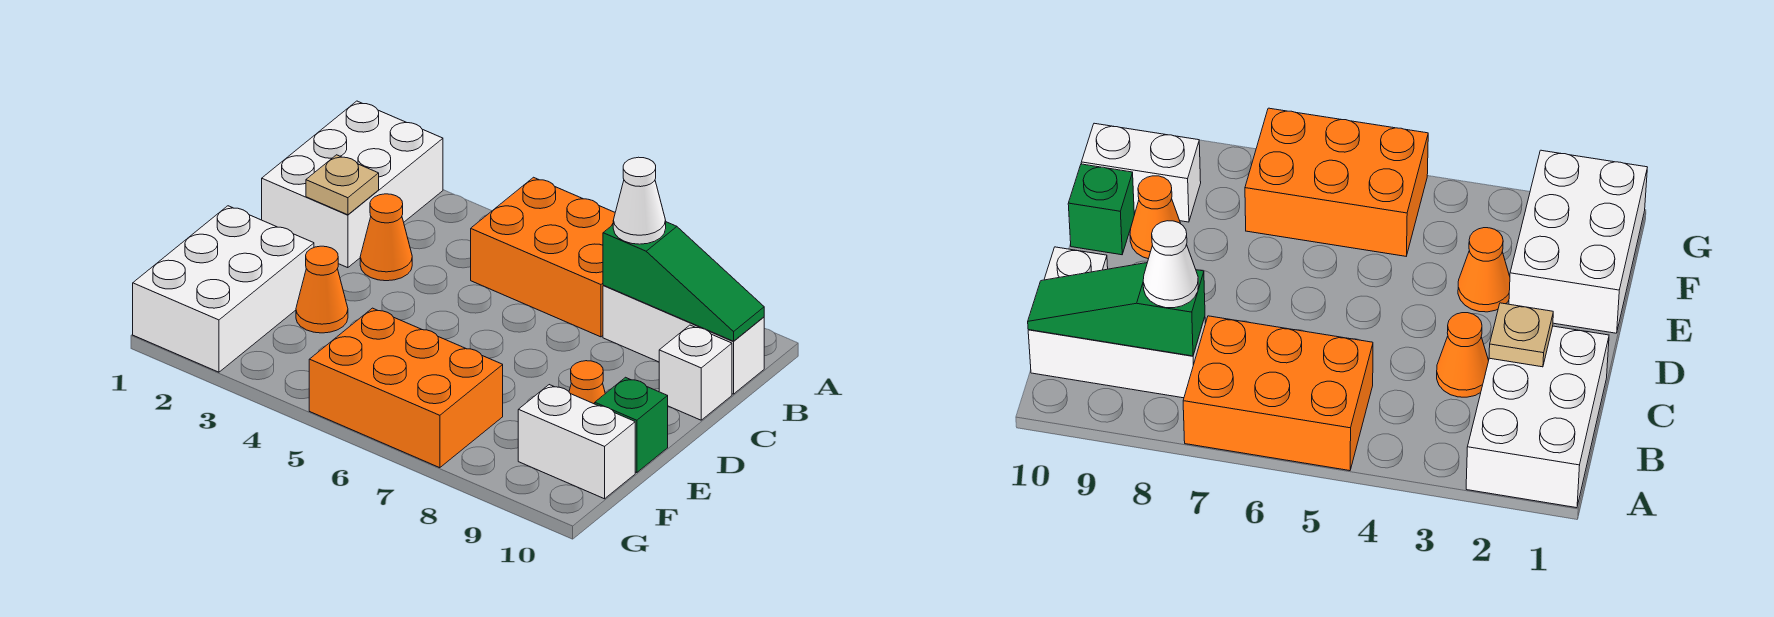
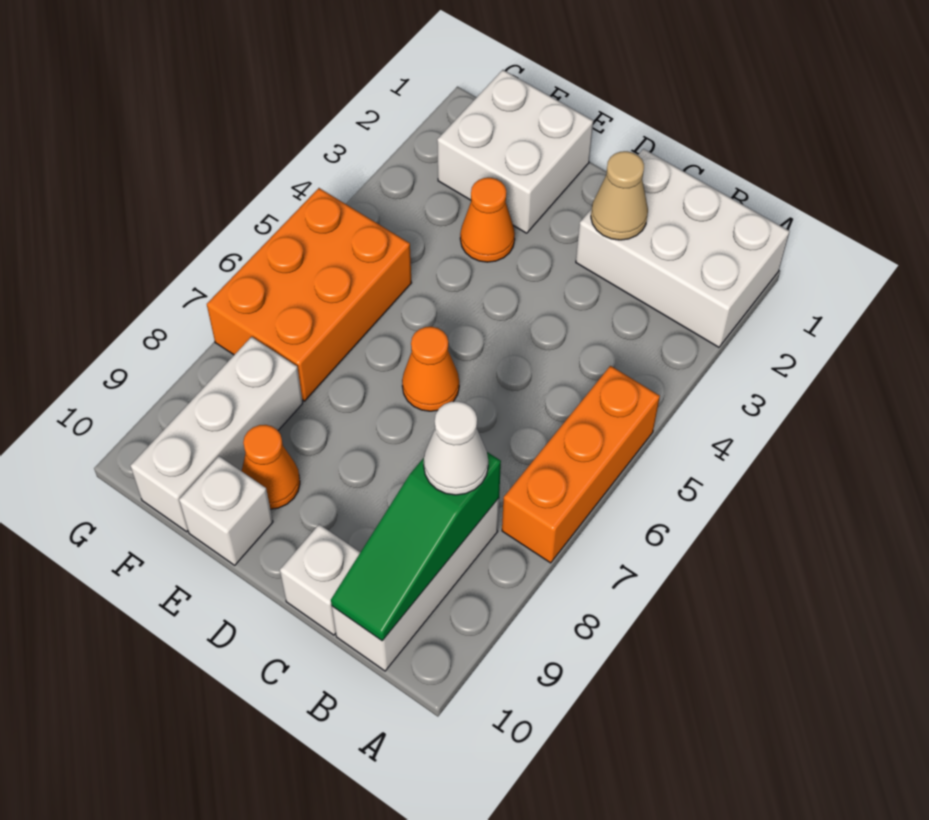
orange 2x3 brick [471,177,615,337] -> orange 1x3 brick [502,366,660,563]
tan 1x1 plate [306,155,379,215] -> tan 1x1 cone [591,151,648,240]
orange 1x1 cone [360,194,412,281] -> orange 1x1 cone moved to [402,327,459,411]
white 2x3 brick [133,206,314,372] -> white 2x2 brick [437,70,593,233]
green 1x1 brick [595,377,668,473] -> white 1x1 brick [179,456,273,565]
white 1x2 brick [518,385,635,499] -> white 1x3 brick [130,337,303,532]

